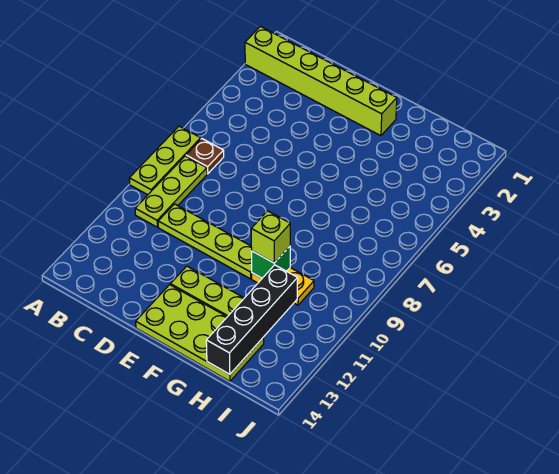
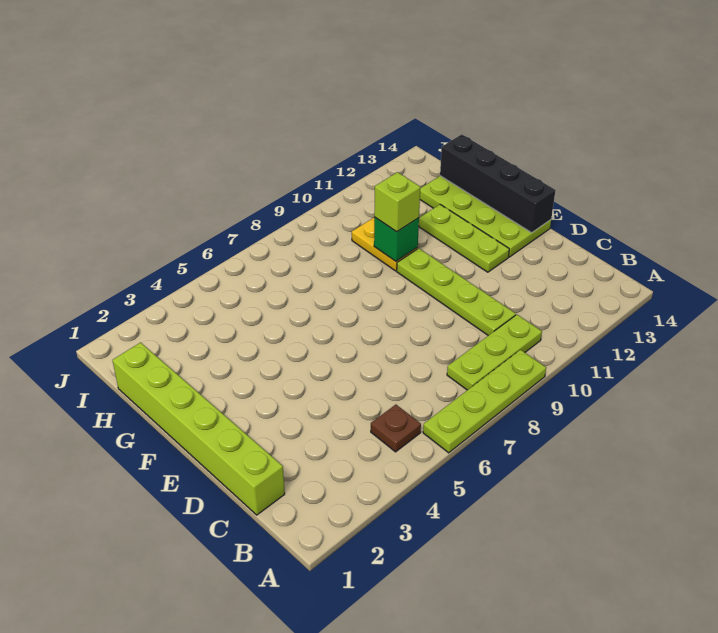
lime 1x6 brick [245,27,397,136] -> lime 1x6 brick moved to [112,343,285,515]
lime 1x3 plate [129,126,201,195] -> lime 1x4 plate [423,350,546,453]
brown 1x1 plate [186,139,224,174] -> brown 1x1 plate moved to [371,405,421,452]
black 1x4 brick [206,265,298,374] -> black 1x4 brick turned to [440,134,556,233]

